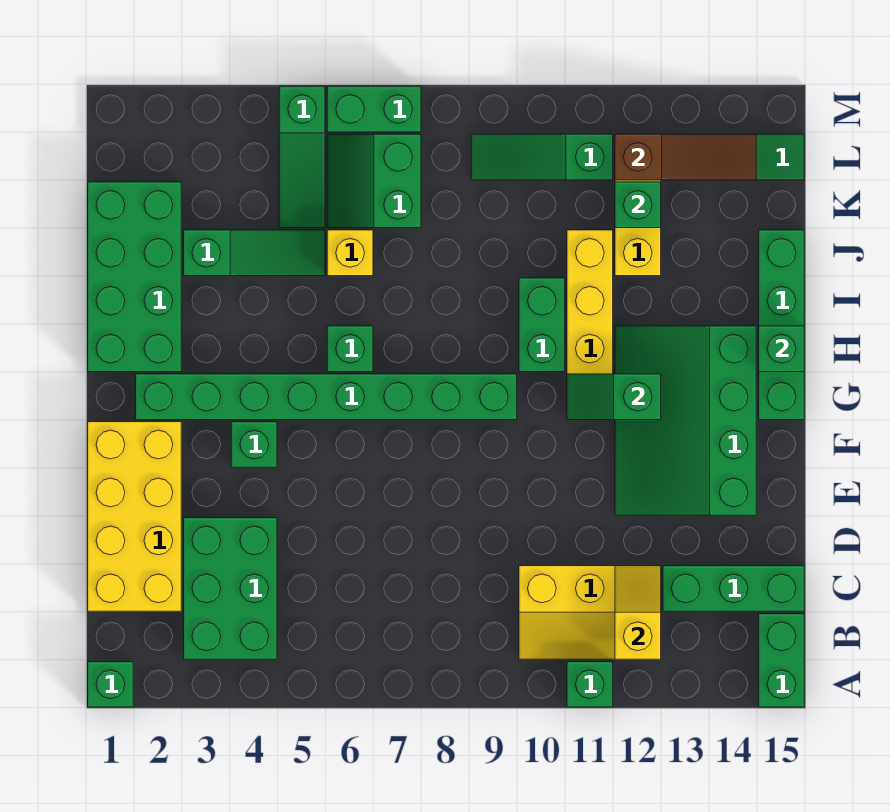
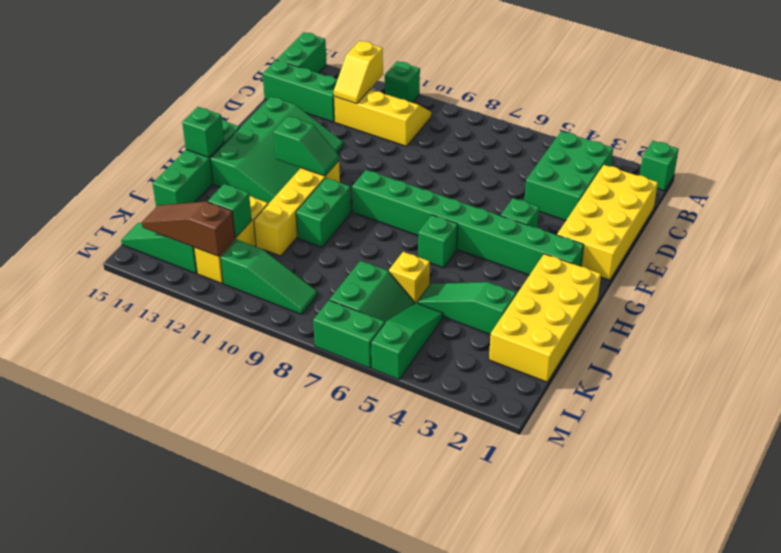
green 2x4 brick [88,182,181,372] -> yellow 2x4 brick [489,254,601,382]

